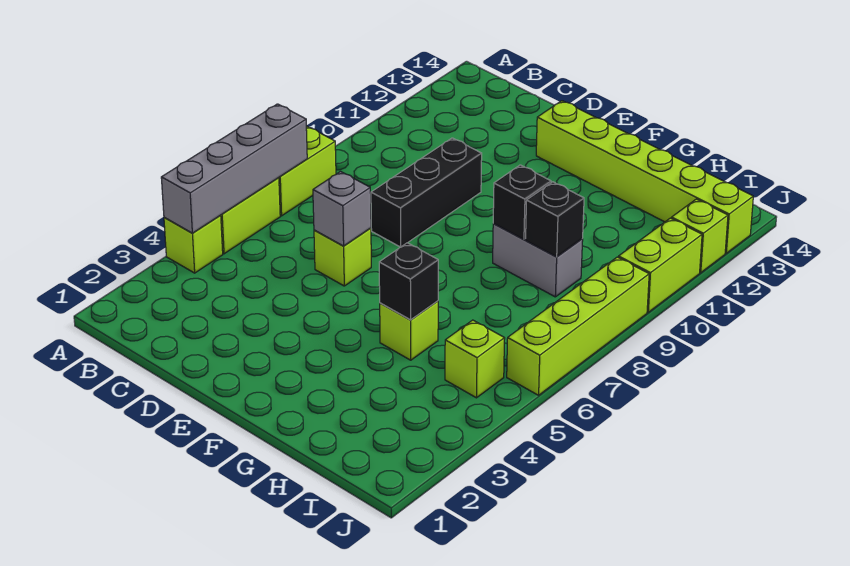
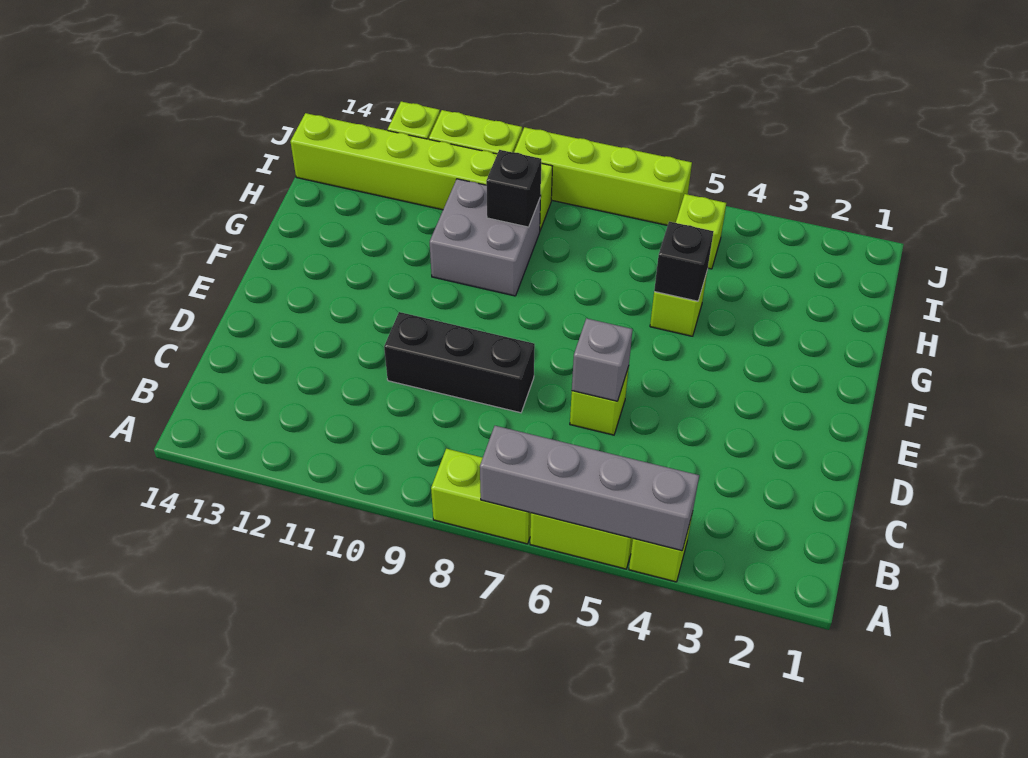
lime 1x6 brick [536,101,753,253] -> lime 1x6 brick turned to [290,113,552,230]
grey 1x2 brick [493,224,583,297] -> grey 2x2 brick [430,179,540,296]
black 1x1 brick [493,165,551,239] -> none

